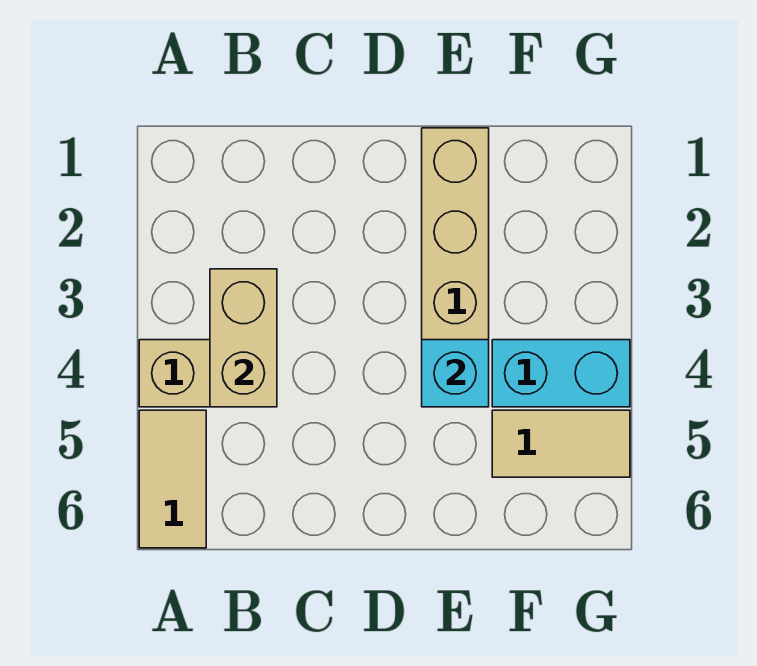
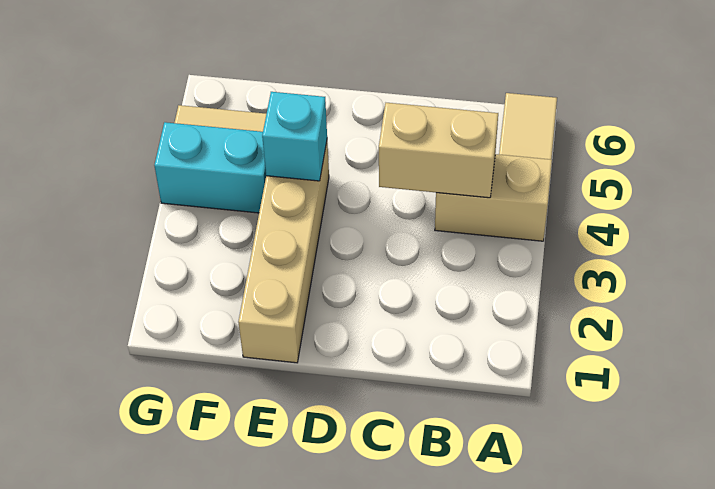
tan 1x2 brick [210,269,277,407] -> tan 1x2 brick turned to [379,103,498,198]

